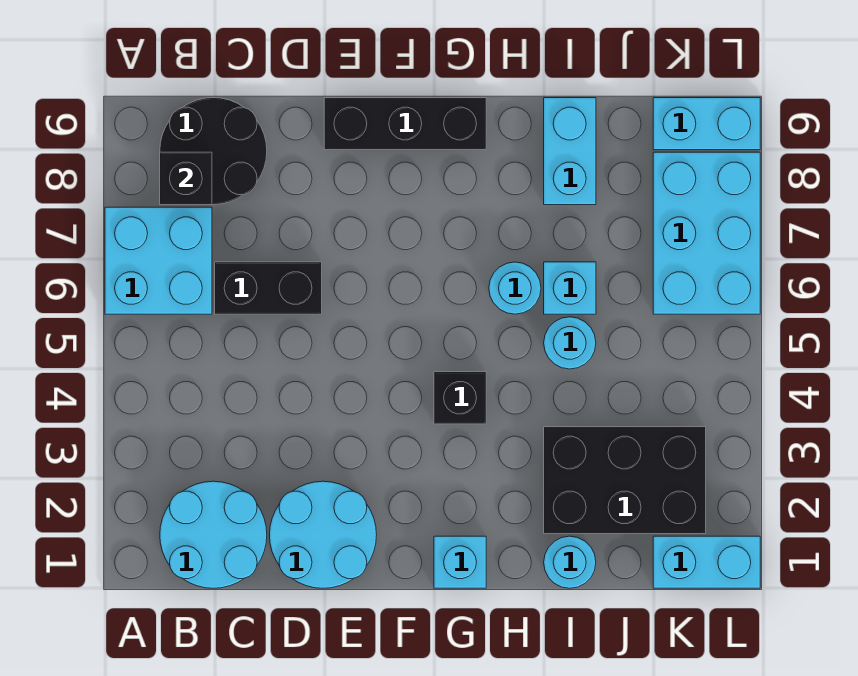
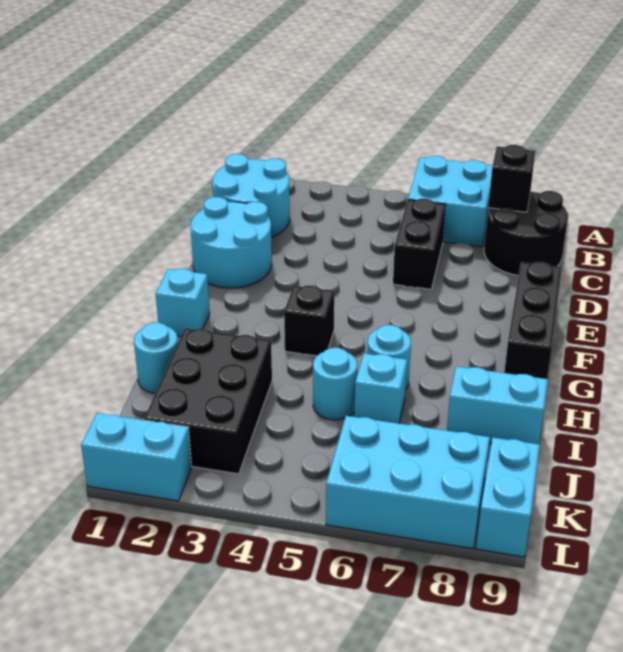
cyan 1x2 brick [653,536,760,588] -> cyan 1x2 brick turned to [81,413,192,501]

